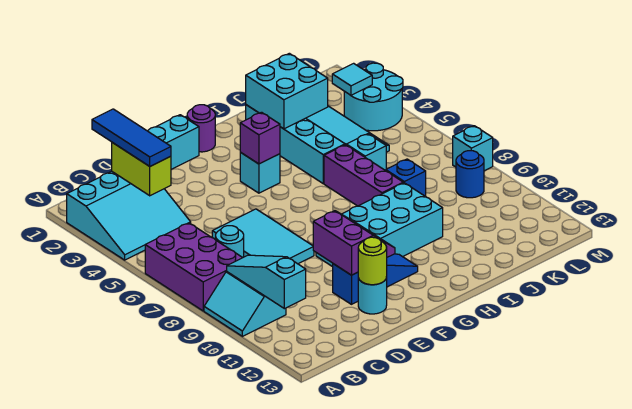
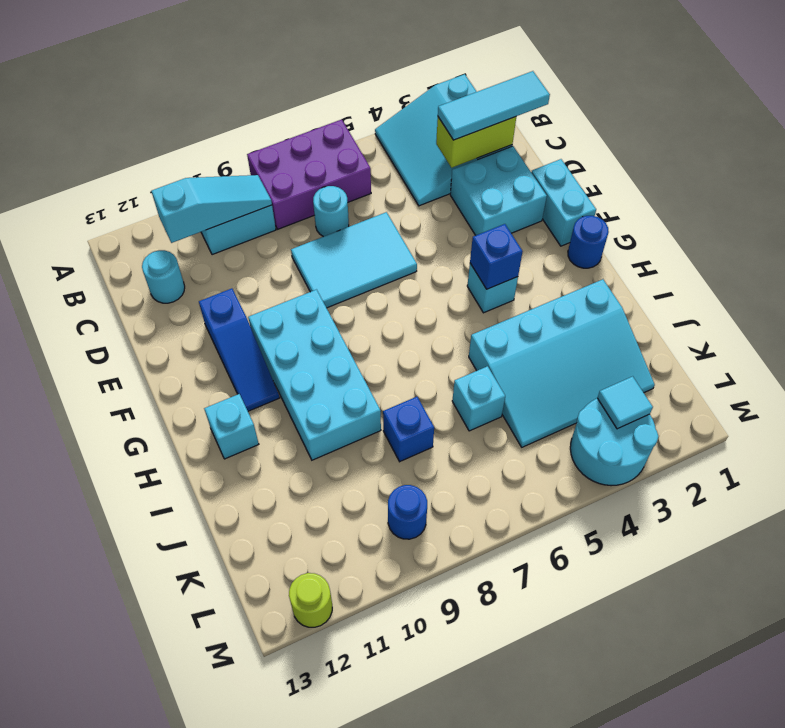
blue 1x3 tile [92,109,171,166] -> cyan 1x3 tile [438,71,550,140]
purple 2x2 slope [313,211,395,275] -> none
cyan 1x1 round brick [358,277,387,314] -> cyan 1x1 round brick moved to [142,250,185,303]
lime 1x1 round brick [358,237,387,285] -> lime 1x1 round brick moved to [289,573,332,627]
purple 1x1 round brick [187,105,215,152] -> blue 1x1 round brick [568,216,609,268]
purple 1x1 brick [240,112,280,164] -> blue 1x1 brick [470,224,523,289]
cyan 2x2 brick [246,53,328,129] -> cyan 2x2 brick moved to [450,146,547,235]
purple 1x3 brick [324,145,403,206] -> none
cyan 1x1 brick [453,126,493,171] -> cyan 1x1 brick moved to [204,394,259,459]

